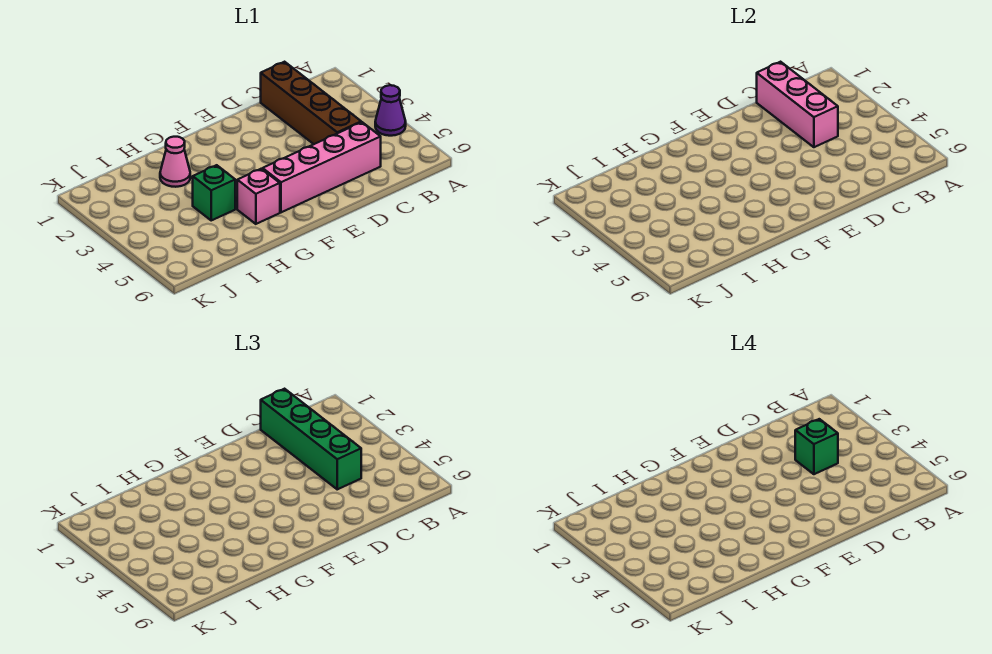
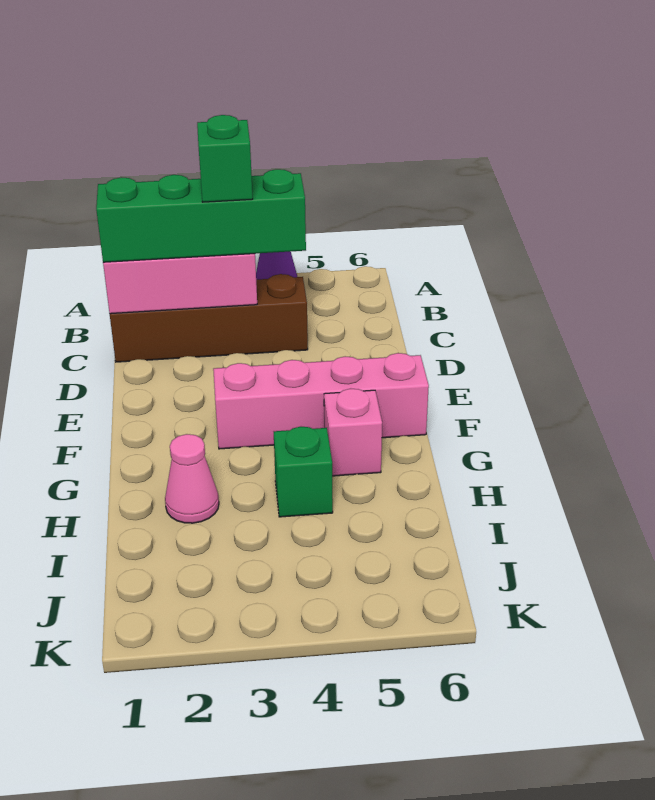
pink 1x4 brick [263,122,381,212] -> pink 1x4 brick turned to [213,353,429,449]

